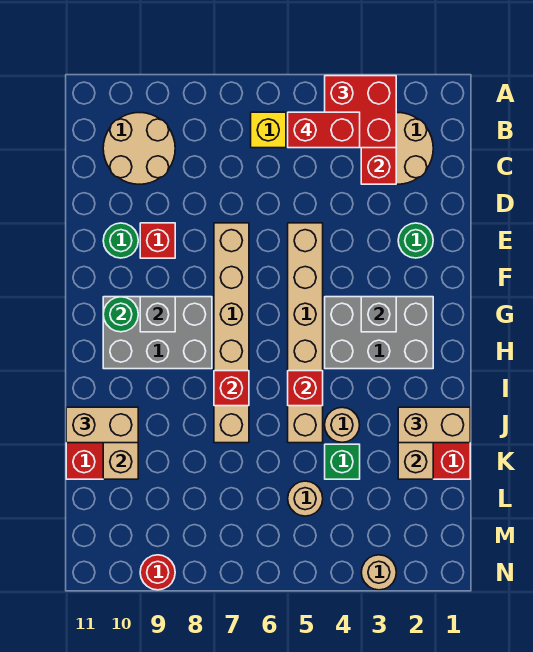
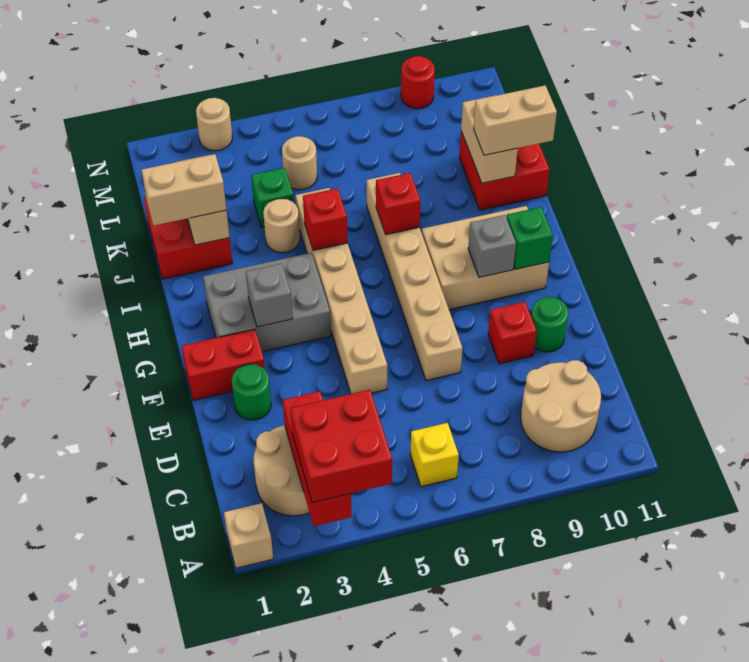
none -> tan 1x1 brick [224,503,273,568]
red 1x2 brick [288,112,360,148] -> red 1x2 brick moved to [182,329,265,400]
grey 2x3 brick [103,297,212,369] -> tan 2x3 brick [422,206,549,310]
green 1x1 round brick [103,297,138,332] -> green 1x1 brick [507,207,553,269]

